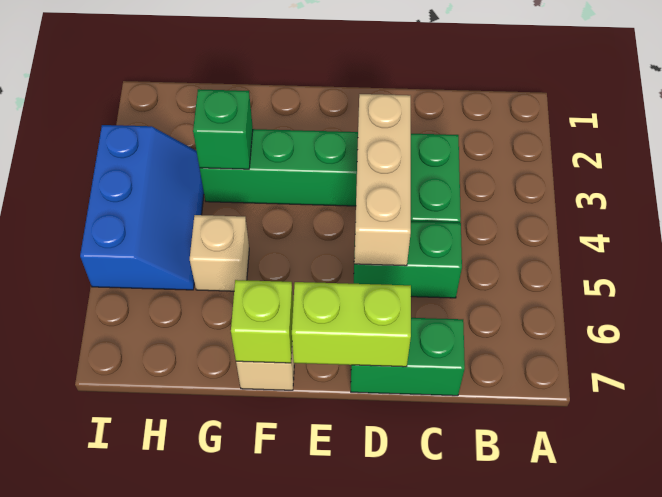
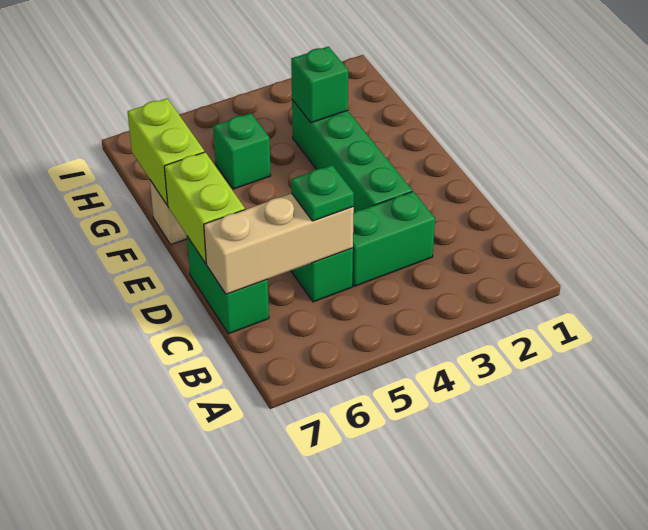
none -> green 1x1 plate [291,165,354,221]
tan 1x3 brick [354,94,411,266] -> tan 1x3 brick moved to [204,193,354,294]
lime 1x1 brick [231,280,293,363] -> lime 1x2 brick [128,98,204,205]
tan 1x1 brick [190,215,249,291] -> green 1x1 brick [213,113,271,189]
blue 2x3 slope [80,125,204,290] -> none

